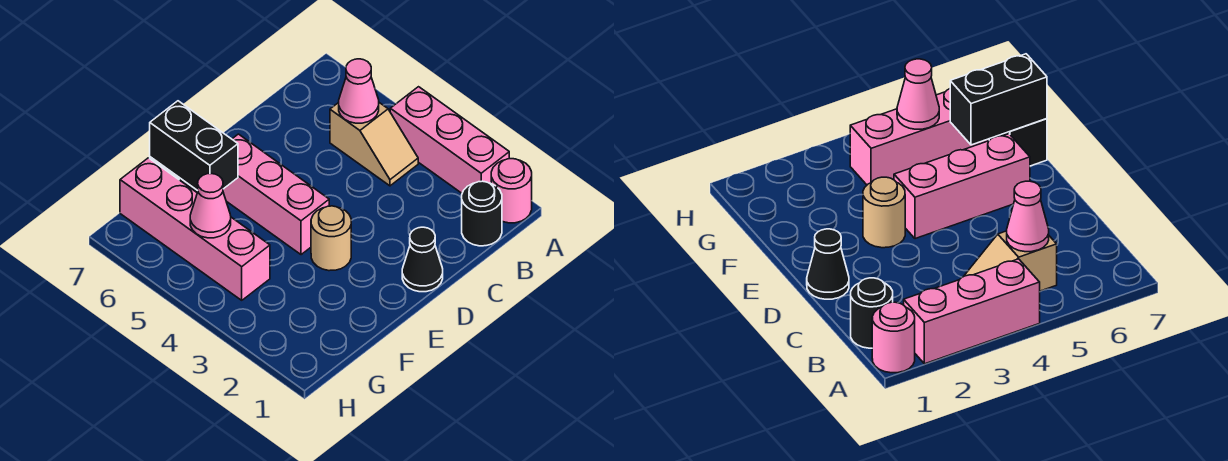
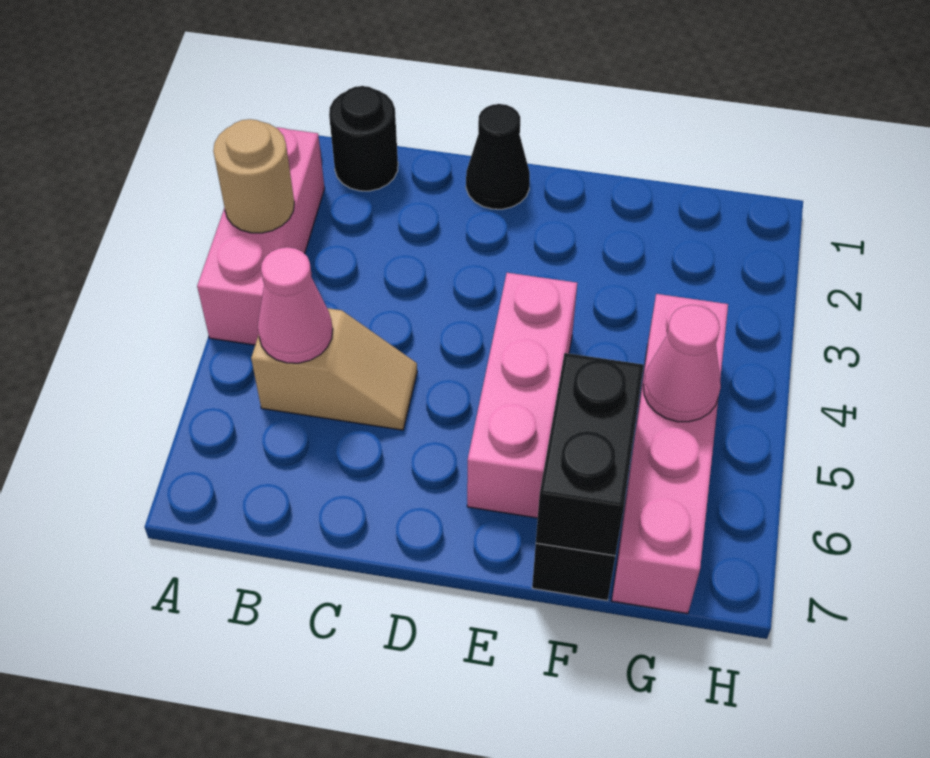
pink 1x1 round brick [491,159,532,223] -> none
tan 1x2 slope [330,102,418,186] -> tan 1x2 slope turned to [251,308,417,430]
tan 1x1 round brick [311,206,351,271] -> tan 1x1 round brick moved to [213,119,294,233]

